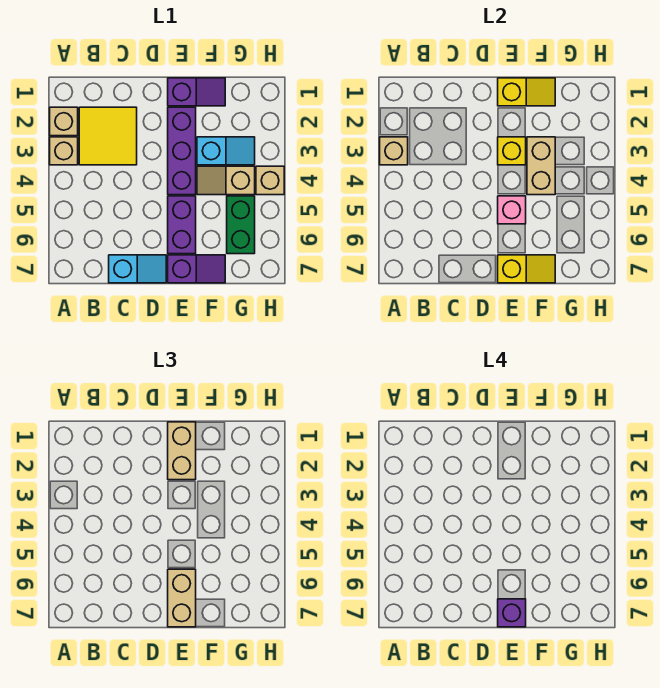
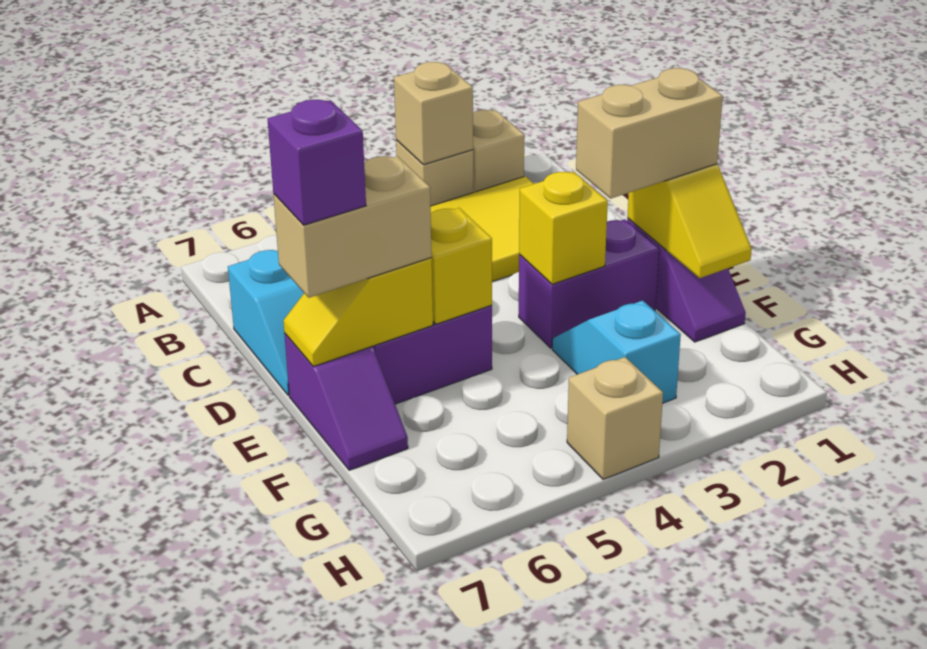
purple 1x3 brick [168,107,196,195] -> purple 1x2 brick [519,219,659,348]
pink 1x1 brick [498,196,526,224] -> yellow 1x1 brick [431,208,492,324]
yellow 1x2 slope [498,255,555,283] -> yellow 1x2 slope turned to [283,258,433,367]
cyan 1x2 slope [197,137,255,165] -> cyan 1x2 slope turned to [552,301,681,403]
tan 1x2 brick [527,137,555,195] -> none
tan 1x2 slope [197,166,255,195] -> none
green 1x2 brick [227,196,255,254] -> none

